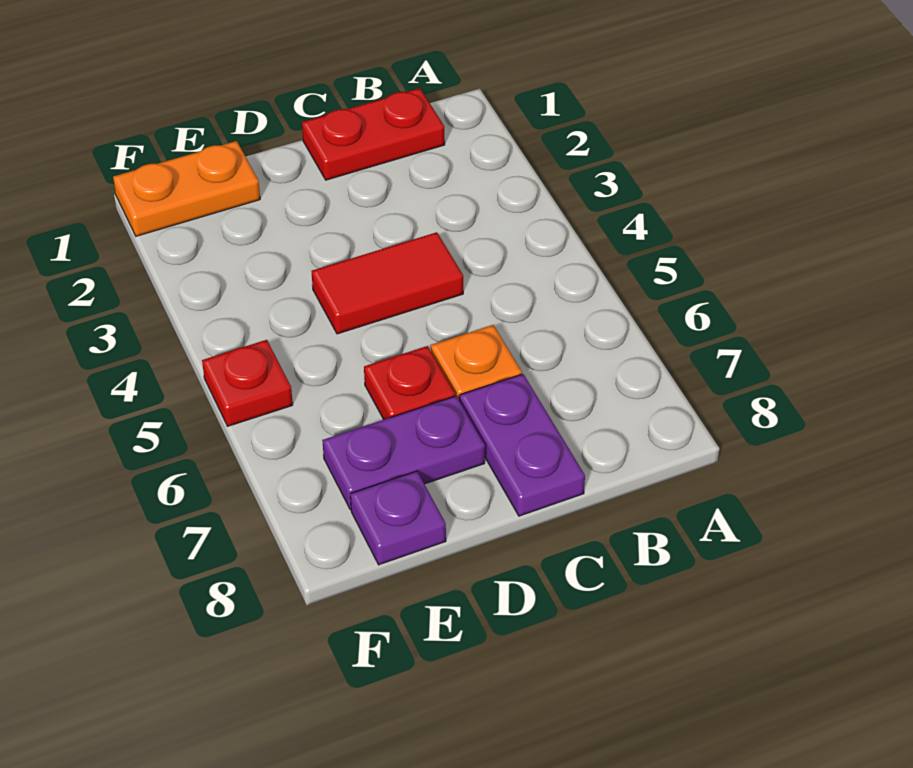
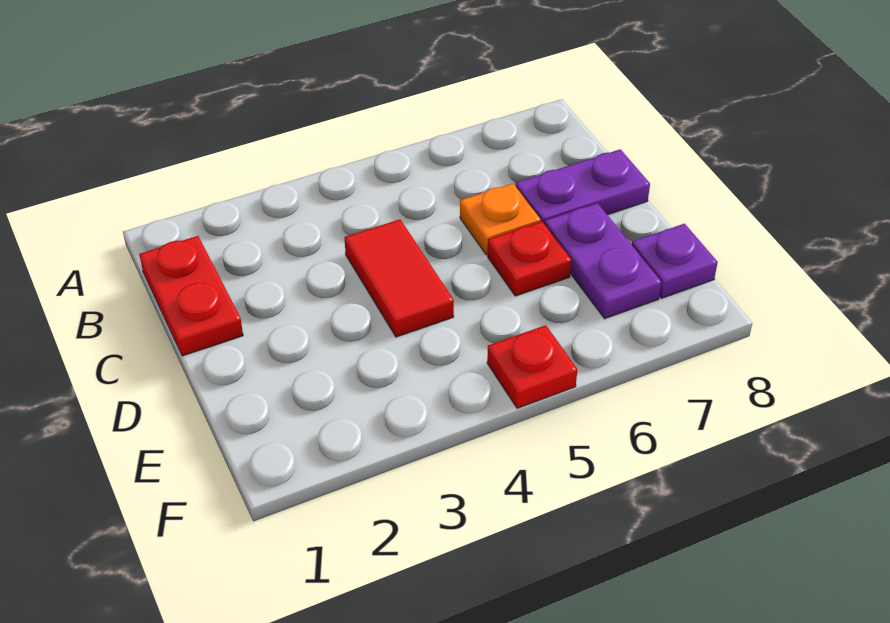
orange 1x2 plate [113,141,260,236] -> none

